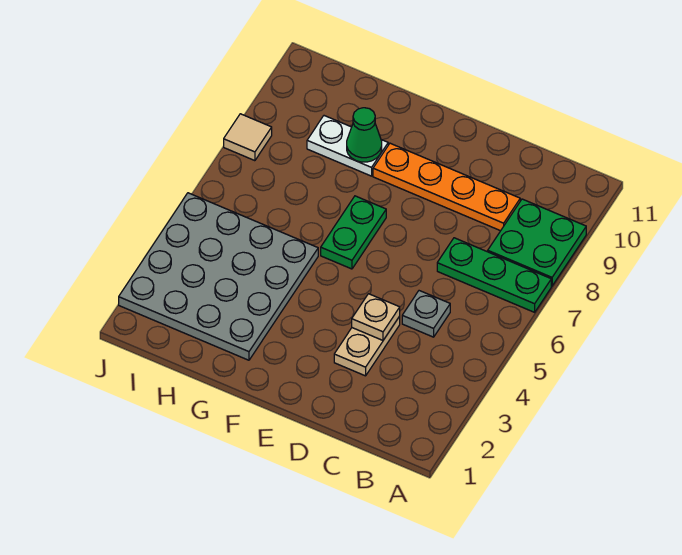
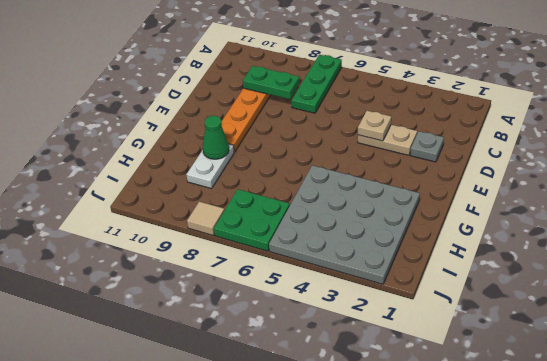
green 2x2 plate [488,199,586,286] -> green 2x2 plate moved to [214,189,290,251]
grey 1x1 plate [402,291,450,337] -> grey 1x1 plate moved to [410,131,444,162]
green 1x2 plate [321,196,386,269] -> green 1x2 plate moved to [243,66,300,99]

